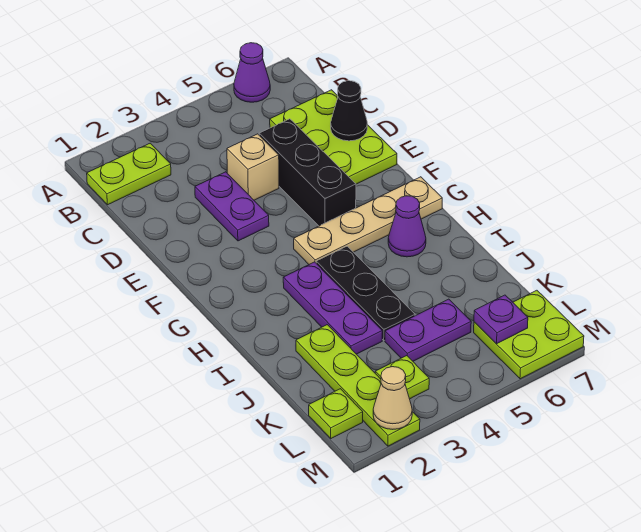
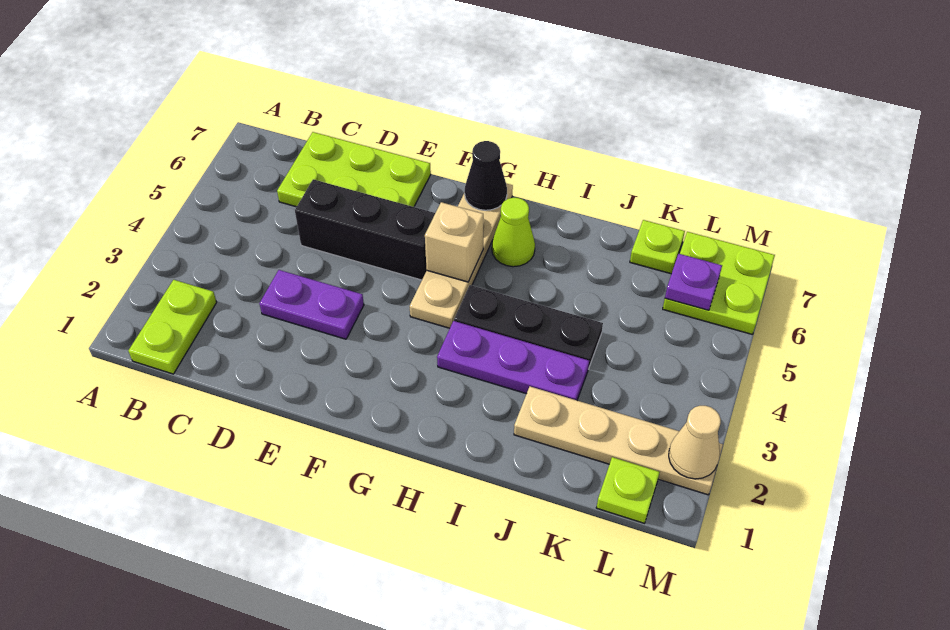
purple 1x1 cone [234,43,270,102] -> none
tan 1x1 brick [227,134,279,200] -> tan 1x1 brick moved to [425,202,483,282]
black 1x1 cone [331,81,367,141] -> black 1x1 cone moved to [465,141,507,210]
purple 1x1 cone [388,196,426,257] -> lime 1x1 cone [492,198,535,267]
lime 1x4 plate [296,325,420,446] -> tan 1x4 plate [514,387,723,495]
purple 1x2 plate [385,299,471,361] -> none
lime 1x1 plate [375,356,429,399] -> lime 1x1 plate moved to [630,220,685,274]

